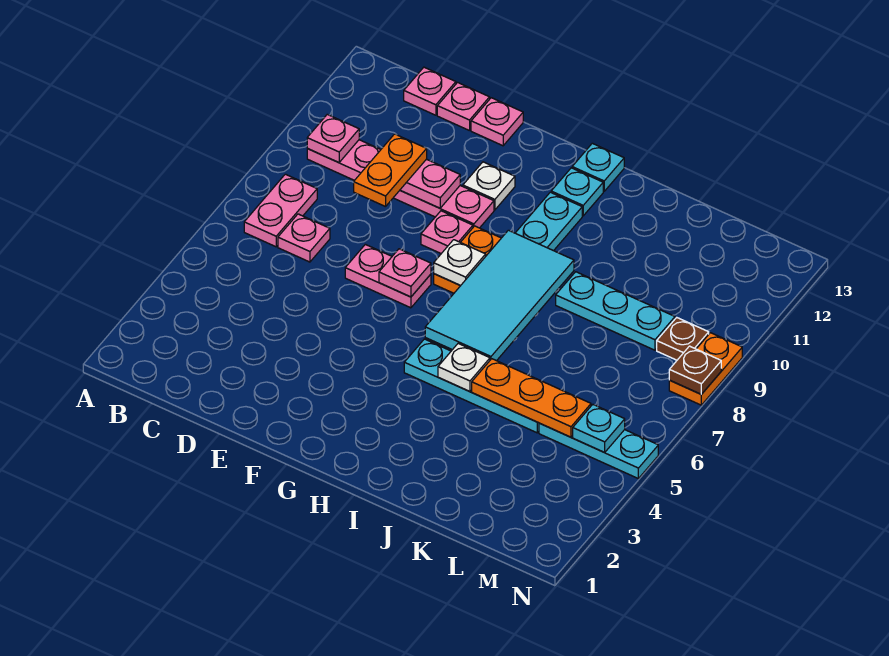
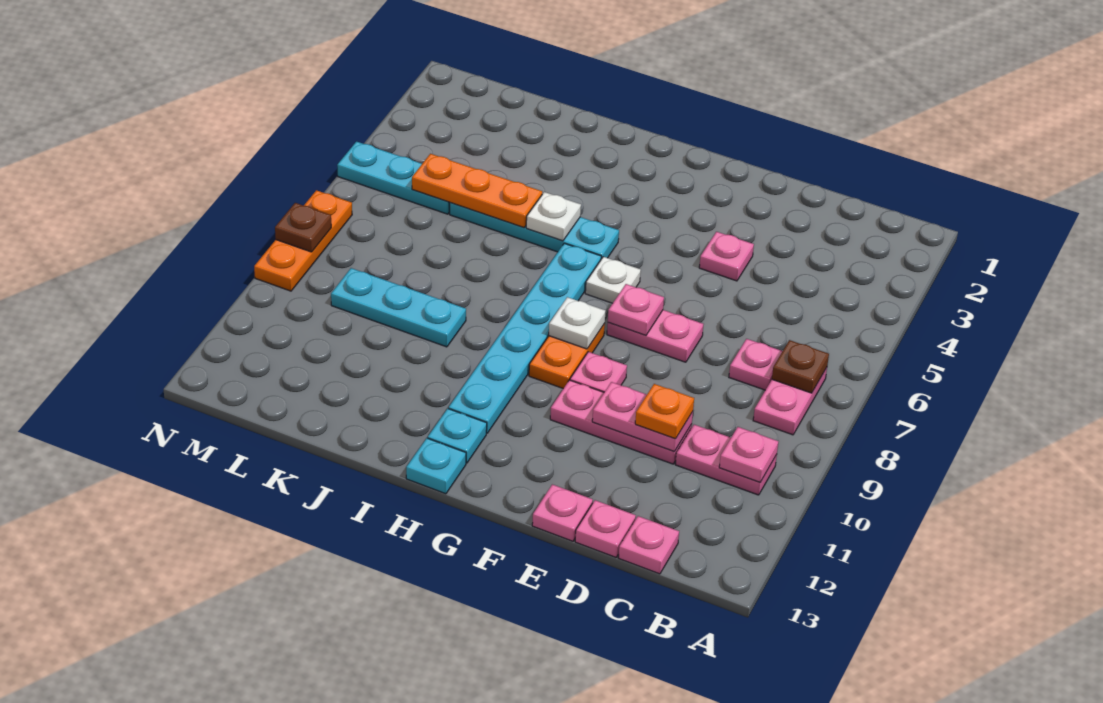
orange 1x2 plate [354,134,427,207] -> orange 1x1 plate [635,384,694,439]
none -> pink 1x1 plate [699,232,754,281]
white 1x1 plate [463,162,515,210] -> white 1x1 plate moved to [585,257,641,303]
cyan 2x4 tile [425,230,574,361] -> none
cyan 1x1 plate [573,405,625,452] -> none
brown 1x1 plate [657,318,709,360] -> brown 1x1 plate moved to [772,340,829,393]
orange 1x2 plate [669,333,742,405] -> orange 1x3 plate [254,190,352,291]

